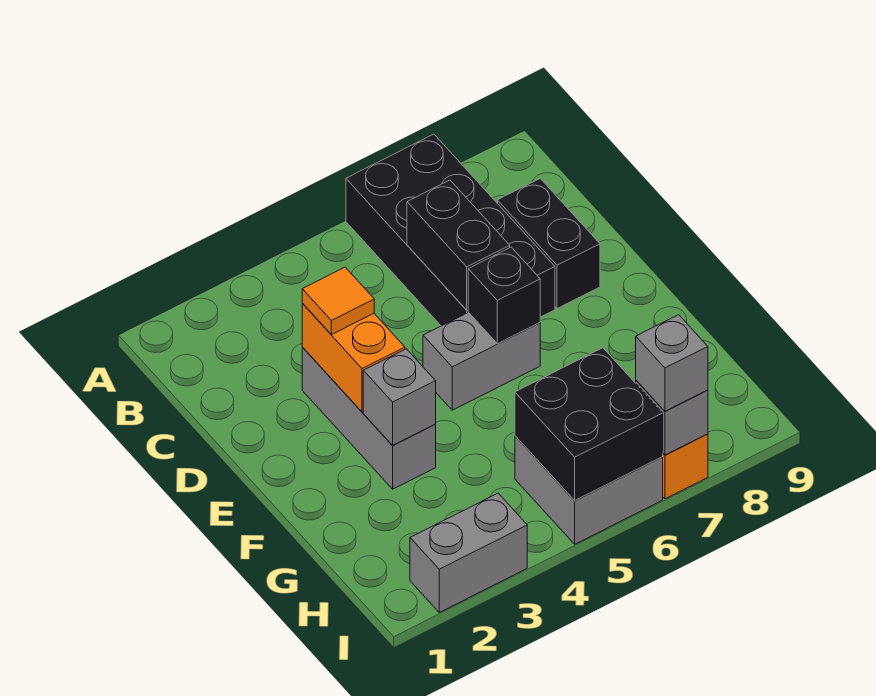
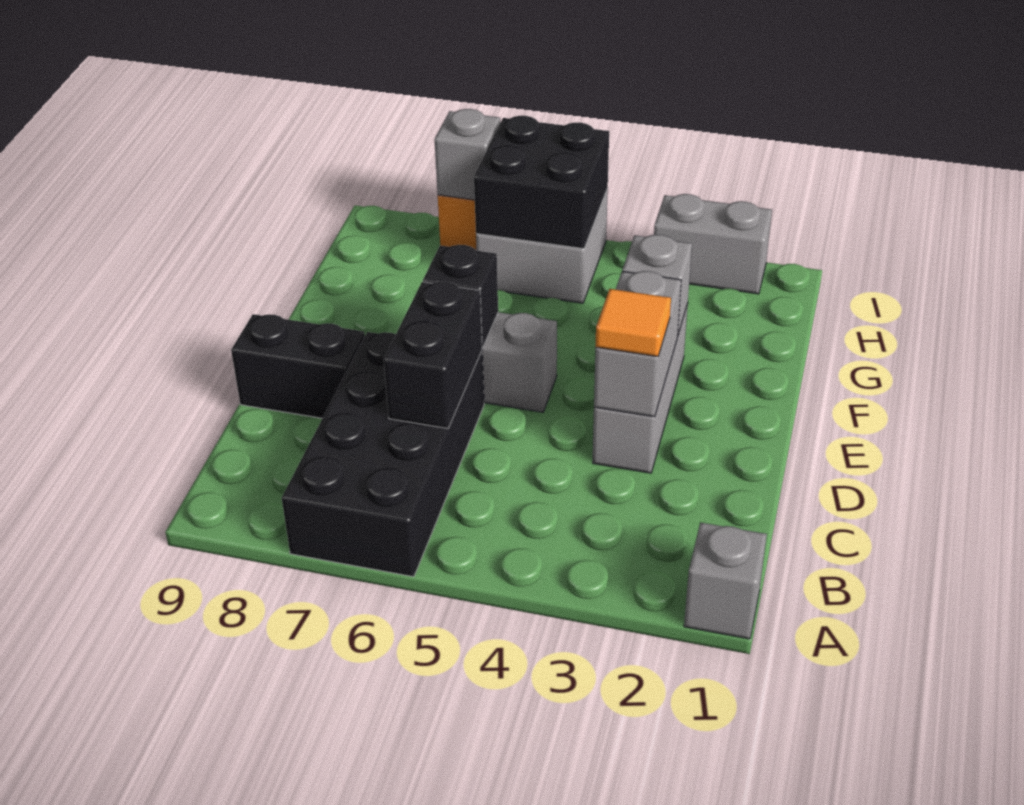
black 1x2 brick [497,179,600,309] -> black 1x2 brick turned to [231,314,365,418]
orange 1x2 brick [302,304,405,412] -> grey 1x2 brick [594,271,681,417]
grey 1x1 brick [636,315,708,411] -> grey 1x1 brick moved to [684,523,767,639]

